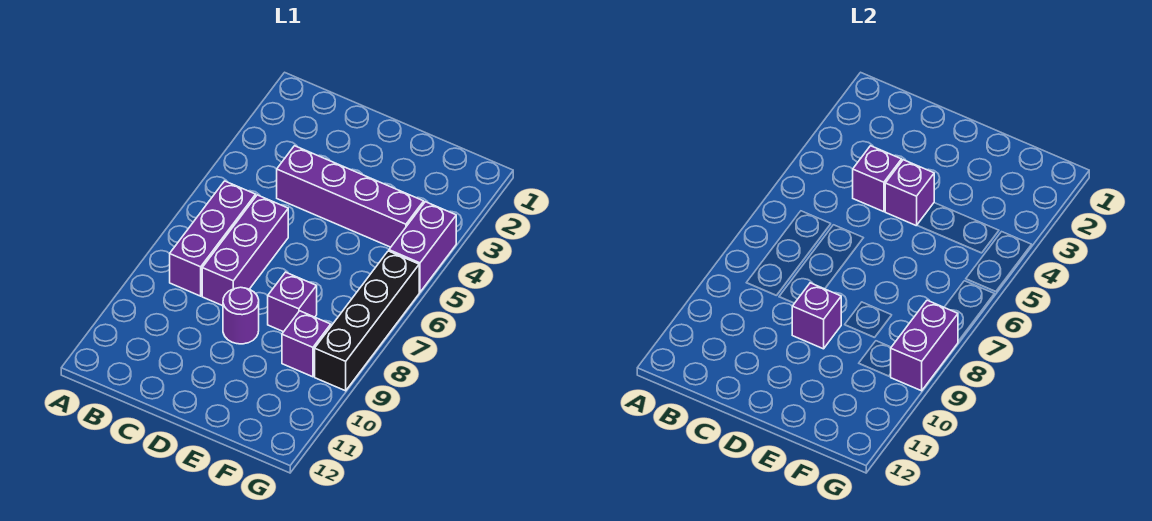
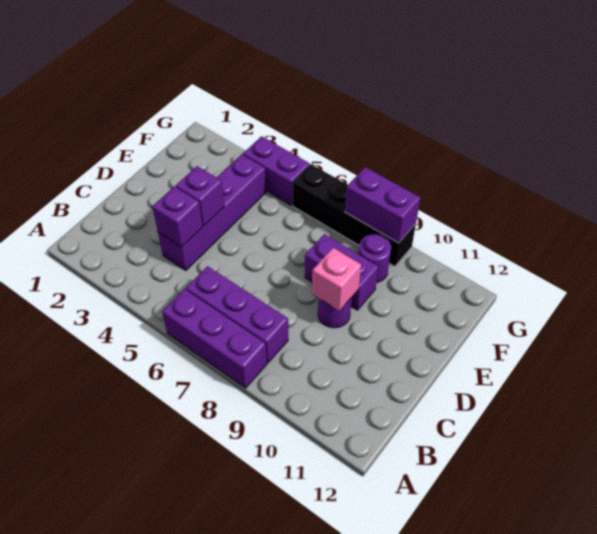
purple 1x3 brick [202,195,288,306] -> purple 1x3 brick moved to [162,289,267,388]
purple 1x1 brick [792,283,841,349] -> pink 1x1 brick [312,248,361,311]
purple 1x1 brick [268,272,317,332] -> purple 1x2 brick [305,234,378,310]
purple 1x1 brick [282,311,331,377] -> purple 1x1 round brick [358,234,391,282]

